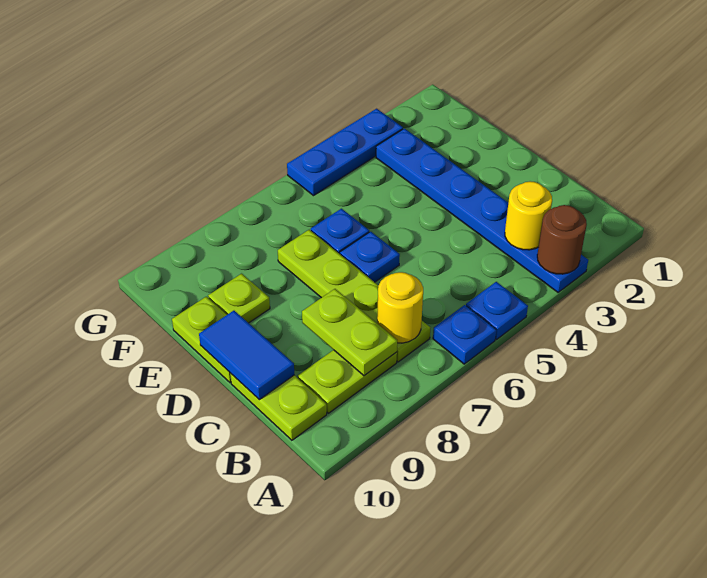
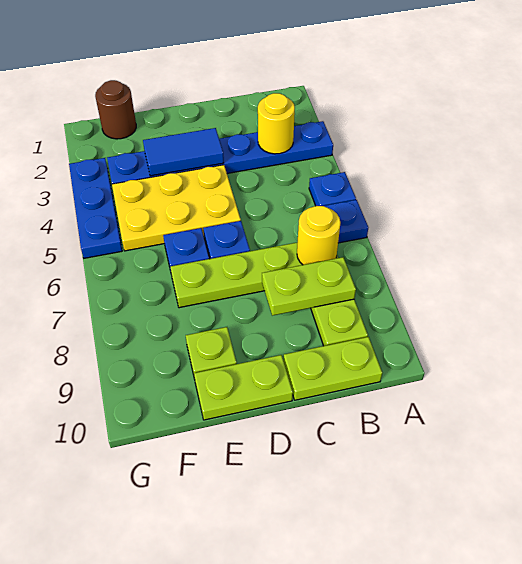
brown 1x1 round brick [537,205,587,274] -> brown 1x1 round brick moved to [95,80,136,139]
blue 1x2 tile [199,311,294,400] -> blue 1x2 tile moved to [143,128,224,176]
none -> yellow 2x3 plate [112,165,241,251]

